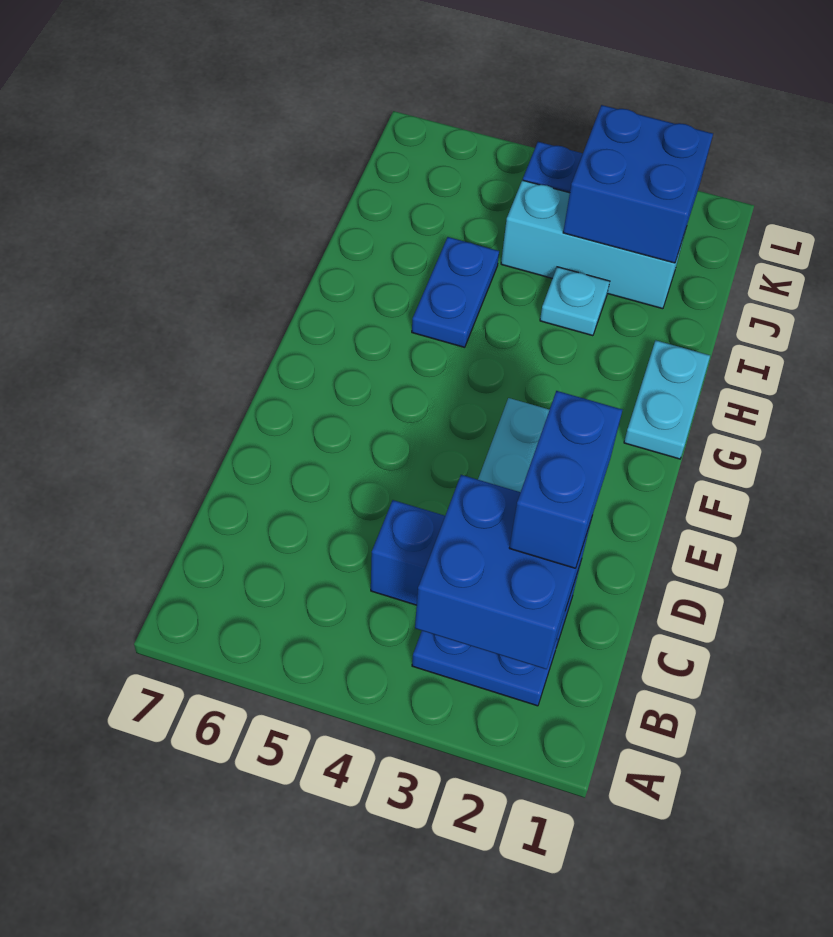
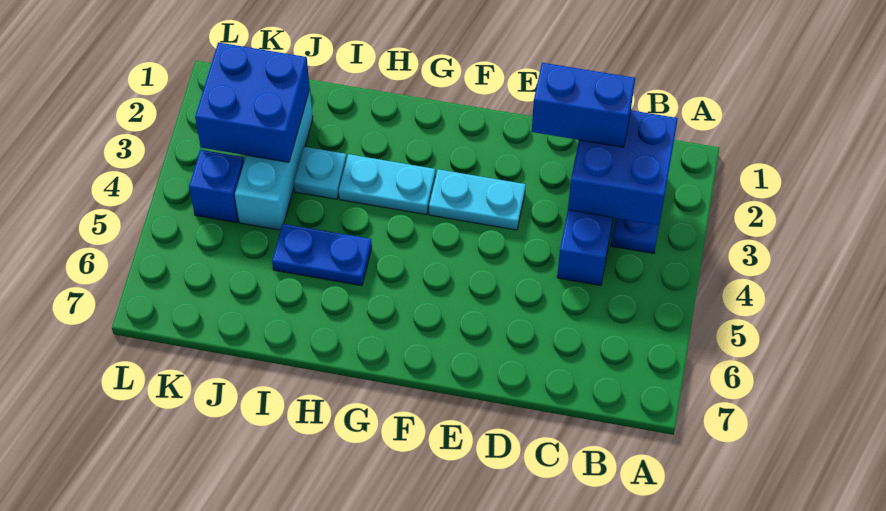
cyan 1x2 plate [624,340,710,459] -> cyan 1x2 plate moved to [339,154,435,215]

